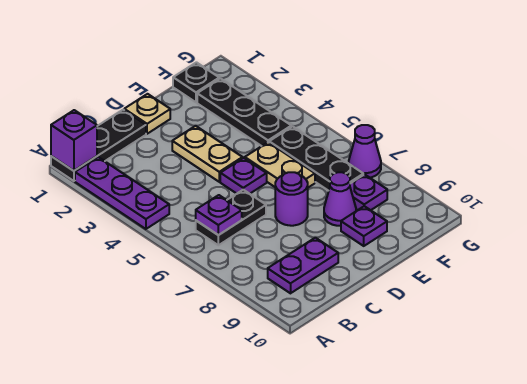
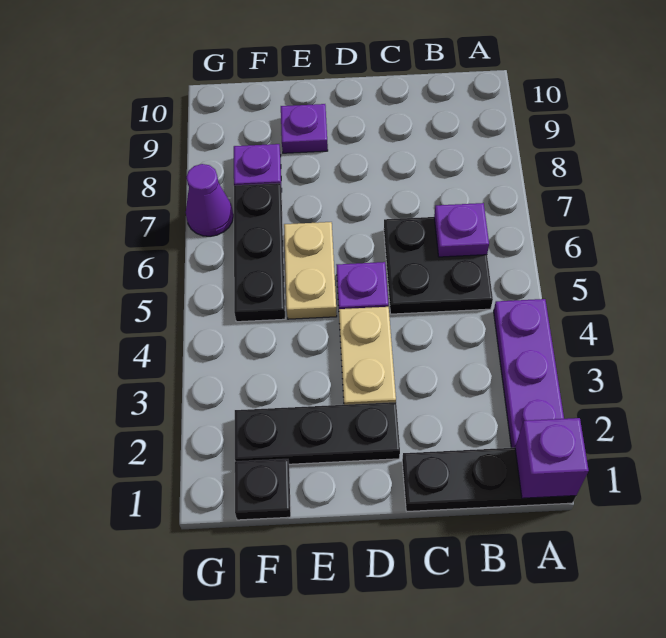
black 1x2 plate [196,190,266,245] -> black 2x2 plate [384,217,493,314]
purple 1x2 plate [268,238,338,293] -> none
tan 1x1 plate [124,94,170,134] -> none
purple 1x1 round brick [275,172,308,226] -> none
purple 1x1 cone [324,172,356,226] -> none
black 1x3 plate [197,78,291,146] -> black 1x3 plate turned to [235,402,400,464]

